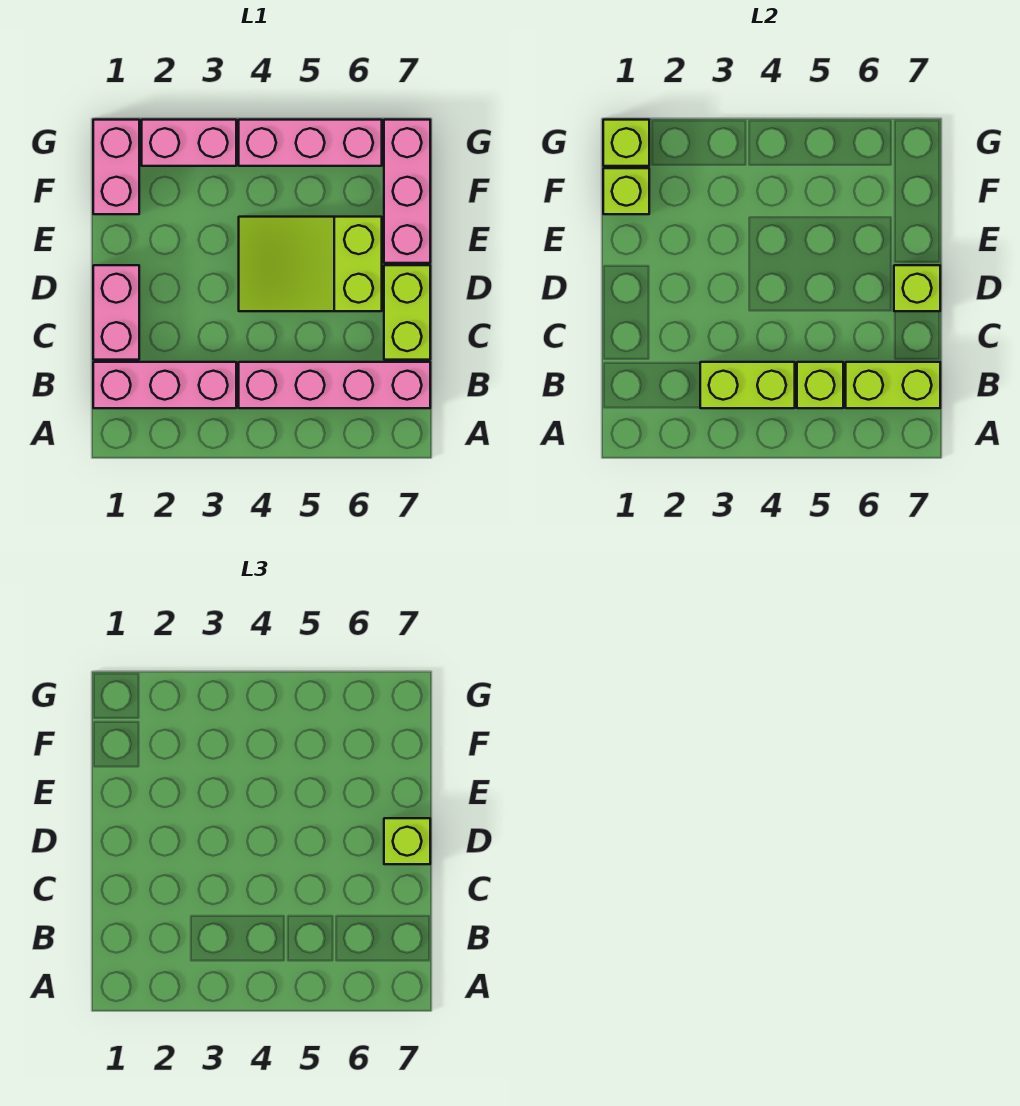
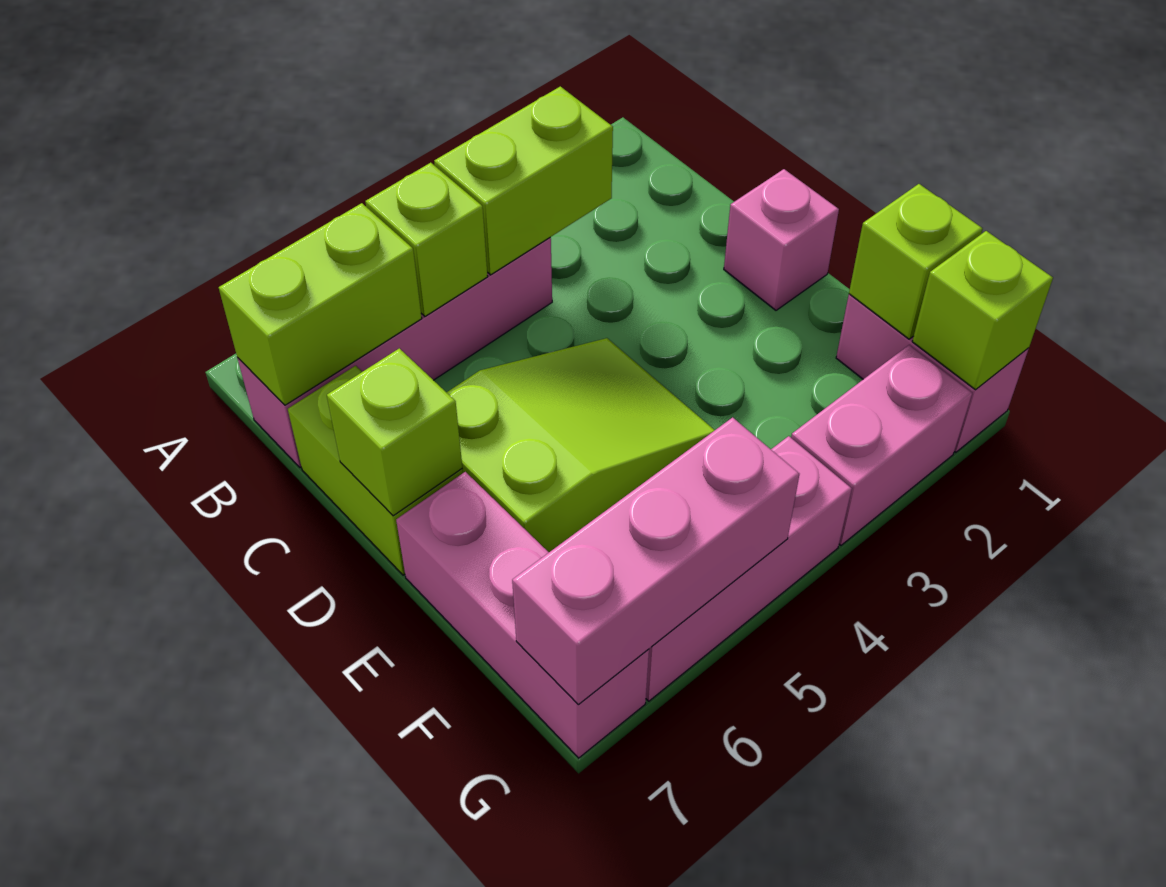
pink 1x3 brick [93,362,236,408] -> pink 1x3 brick moved to [512,417,799,705]
pink 1x2 brick [93,265,139,360] -> pink 1x1 brick [724,169,839,310]
lime 1x1 brick [384,818,430,864] -> none

